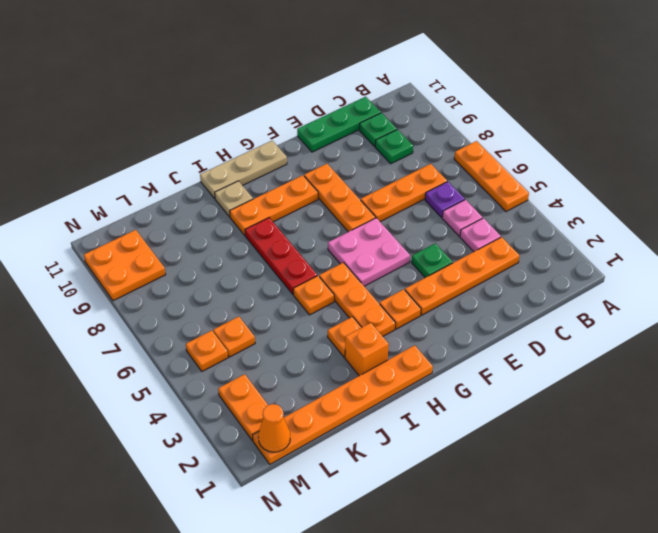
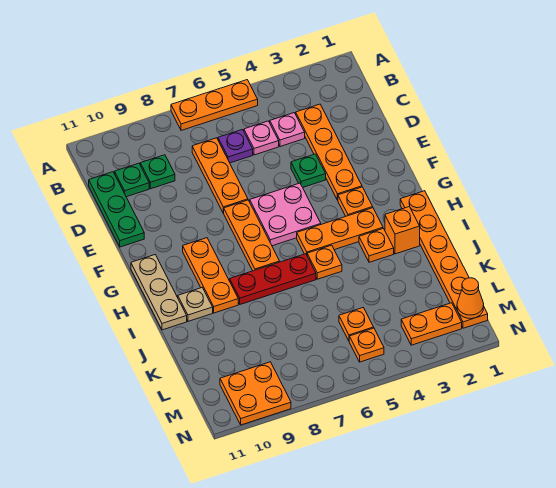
orange 1x3 plate [304,164,375,232] -> orange 1x3 plate turned to [224,200,280,271]

